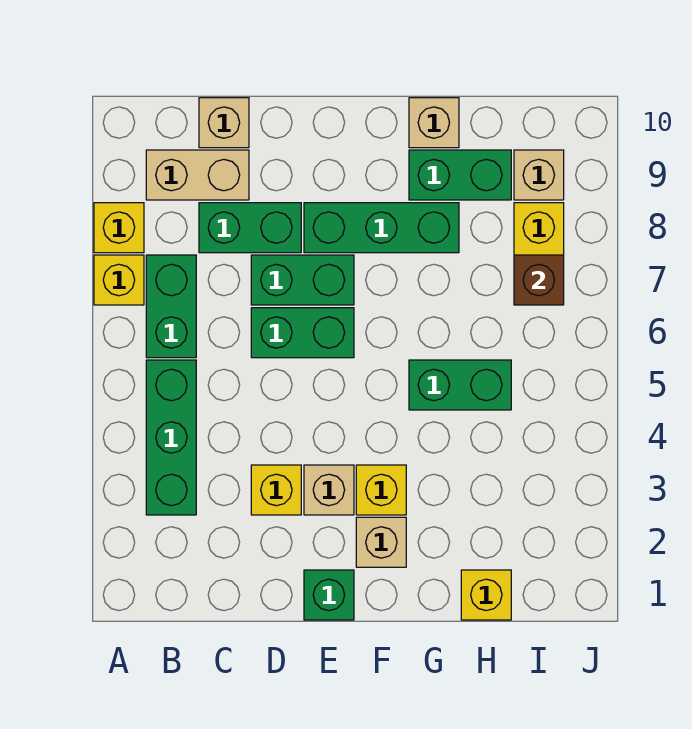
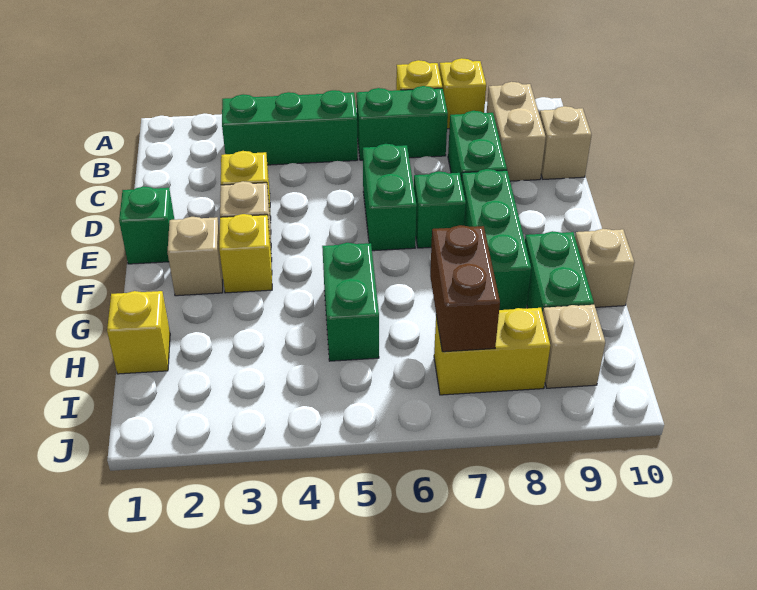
green 1x2 brick [251,255,354,305] -> green 1x1 brick [414,171,466,248]
brown 1x1 brick [514,255,564,305] -> brown 1x2 brick [430,225,500,352]

